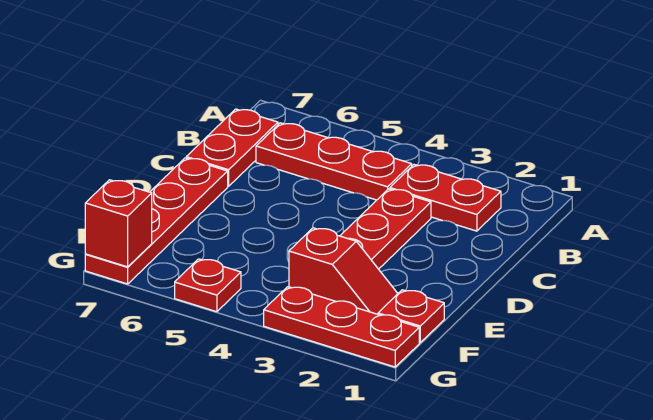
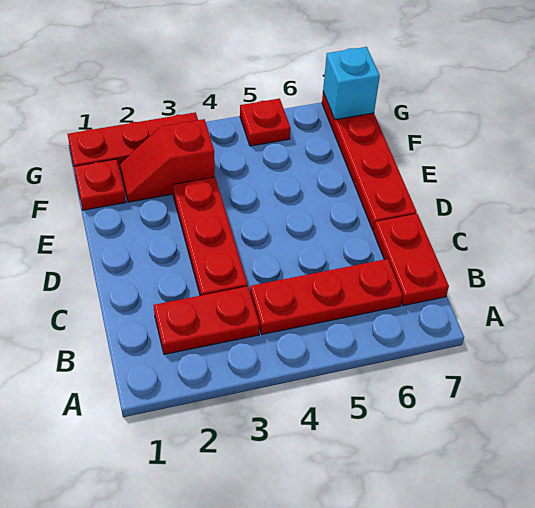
red 1x1 brick [85,180,152,267] -> cyan 1x1 brick [323,47,380,120]

